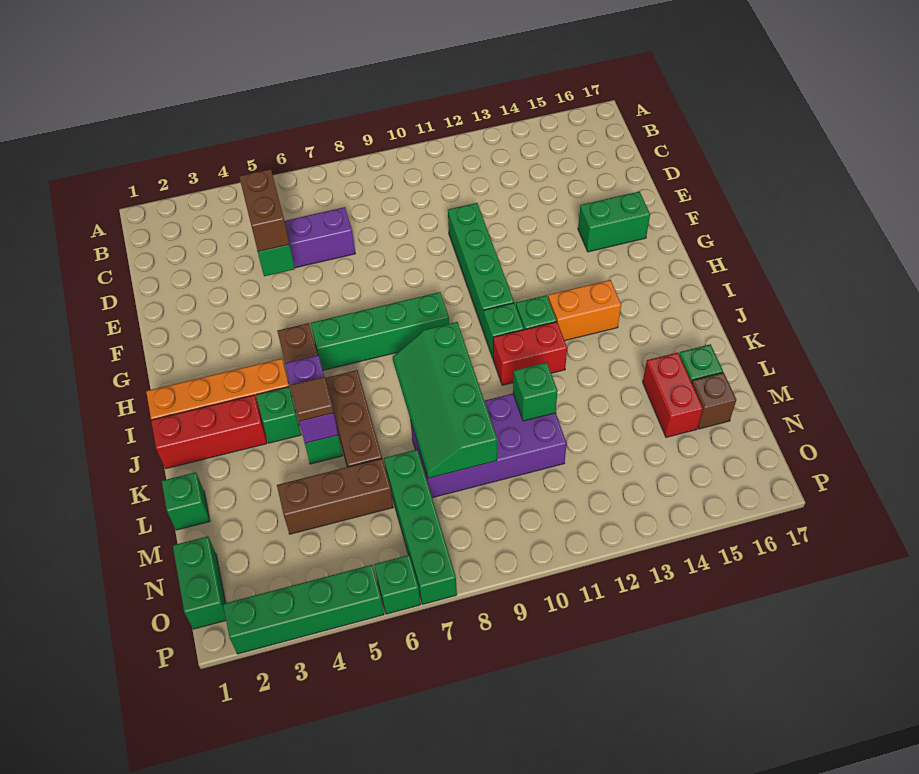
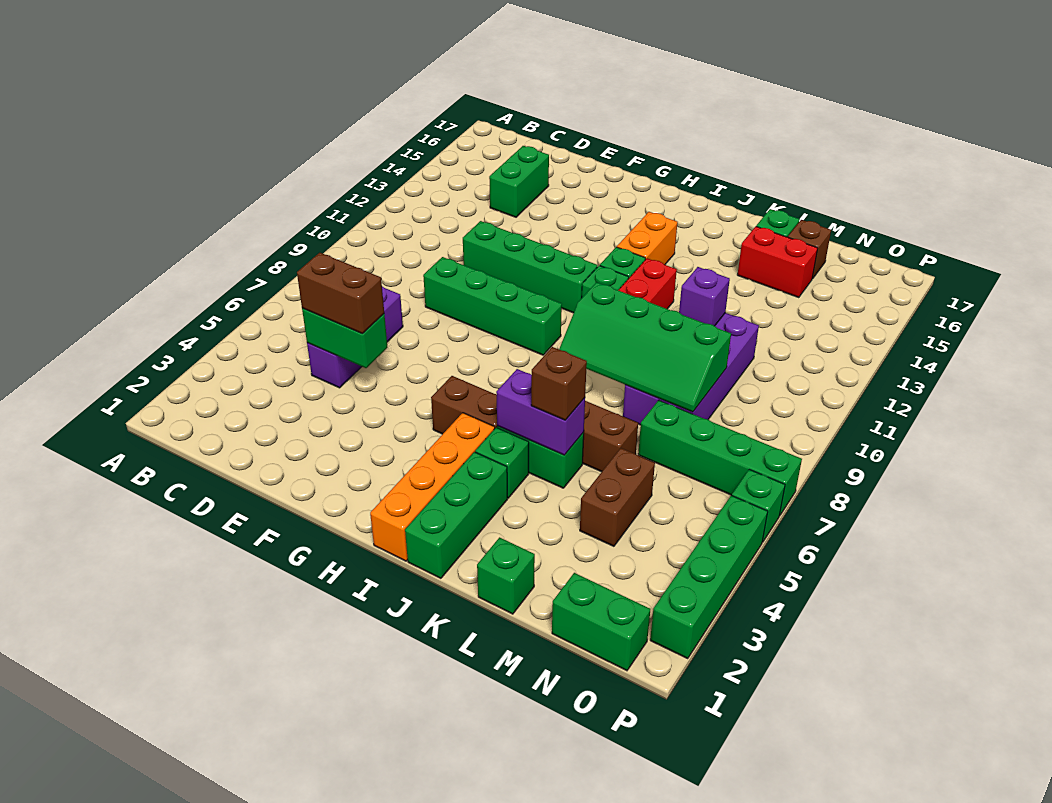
green 1x2 brick [578,191,650,252] -> green 1x2 brick moved to [489,146,549,217]
green 1x4 brick [311,292,449,370] -> green 1x4 brick turned to [423,257,562,355]
red 1x3 brick [151,395,267,469] -> green 1x3 brick [405,452,508,578]
brown 1x1 tile [290,377,334,421] -> brown 1x1 brick [531,347,587,420]
green 1x1 brick [513,362,557,421] -> purple 1x1 brick [679,267,730,326]
brown 1x3 brick [277,459,393,534] -> brown 1x2 brick [580,448,655,546]

